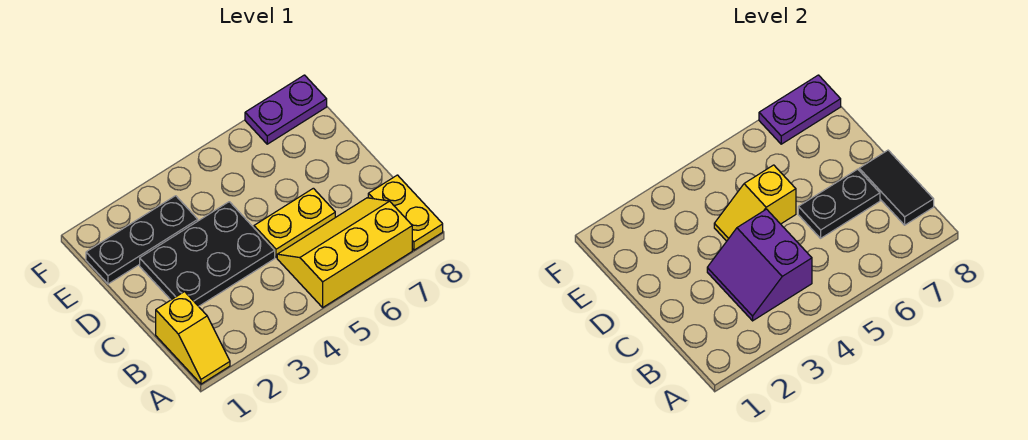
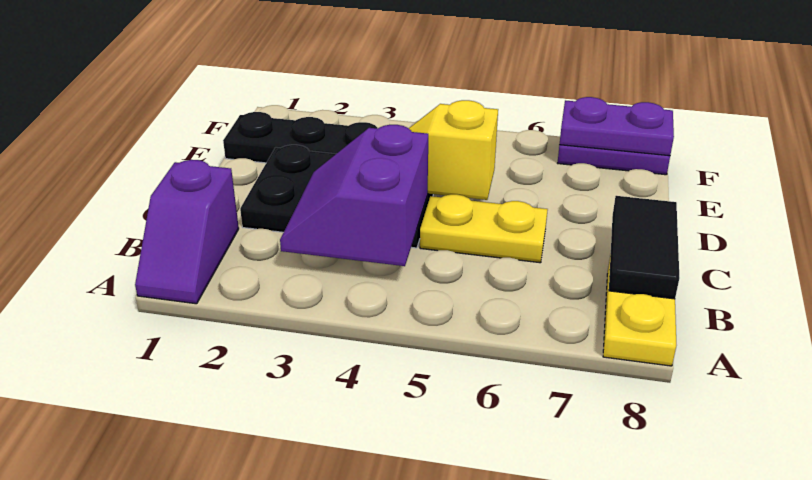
yellow 1x2 slope [156,292,230,384] -> purple 1x2 slope [135,160,239,304]
yellow 2x3 slope [277,198,412,307] -> none
black 1x2 plate [798,169,880,238] -> none

